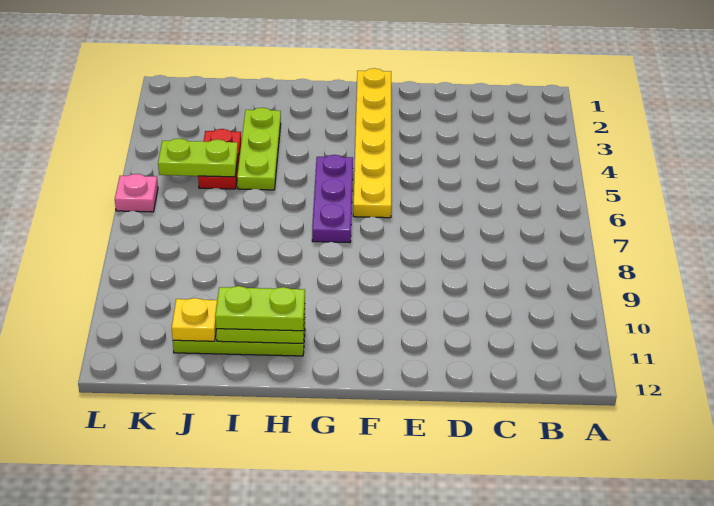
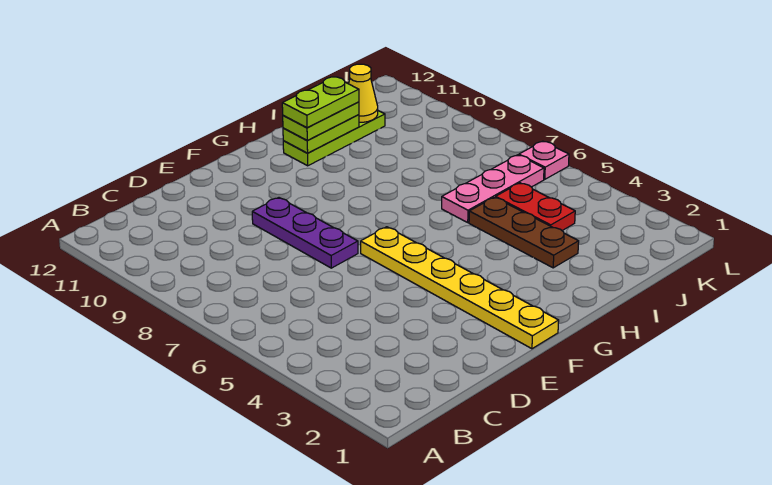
purple 1x3 plate [312,155,353,243] -> purple 1x3 plate moved to [252,198,358,268]
lime 1x3 plate [237,108,281,190] -> brown 1x3 plate [469,197,579,268]
none -> pink 1x3 plate [442,155,544,222]
lime 1x2 plate [158,138,238,177] -> lime 1x2 plate moved to [282,77,359,128]
yellow 1x1 plate [172,298,217,341] -> yellow 1x1 cone [349,64,378,122]

